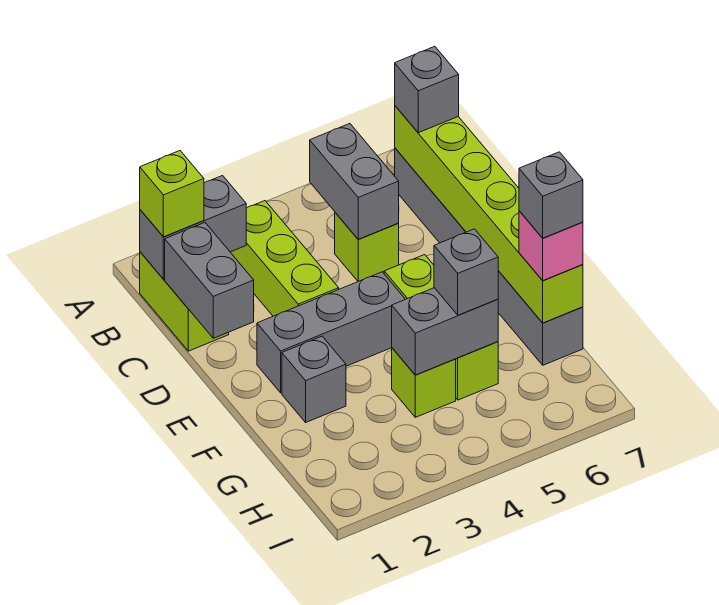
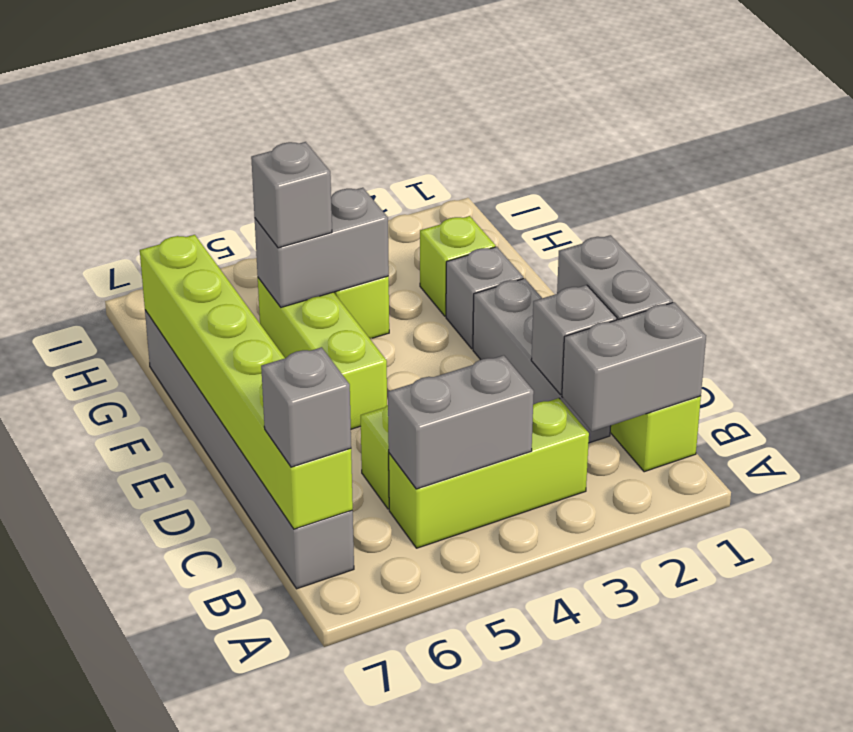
lime 1x1 brick [140,151,204,237] -> lime 1x1 brick moved to [420,216,496,316]
lime 1x3 brick [231,201,339,316] -> lime 1x3 brick turned to [389,398,589,548]
grey 1x2 brick [310,124,399,239] -> grey 1x2 brick turned to [388,355,534,489]
grey 1x3 brick [257,272,405,393] -> grey 1x3 brick turned to [473,278,611,443]
pink 1x1 brick [519,211,583,280] -> none
grey 1x1 brick [519,152,583,238] -> grey 1x1 brick moved to [531,285,617,395]

